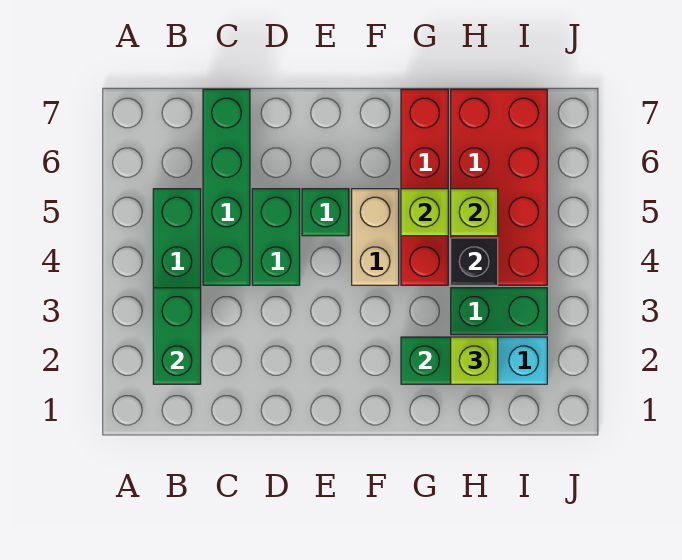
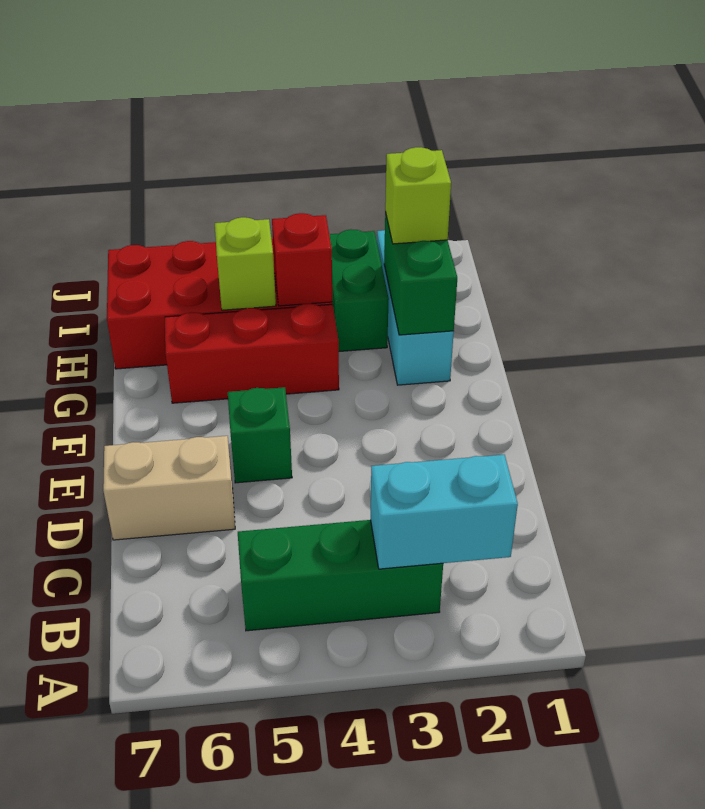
green 1x2 brick [153,288,201,384] -> cyan 1x2 brick [371,455,518,569]
green 1x4 brick [203,89,250,285] -> none
green 1x2 brick [252,189,300,285] -> none
tan 1x2 brick [352,189,399,285] -> tan 1x2 brick moved to [103,436,235,540]
red 1x4 brick [401,89,448,285] -> red 1x3 brick [165,304,339,403]
lime 1x1 brick [401,189,448,236] -> none
black 1x1 brick [451,238,498,285] -> red 1x1 brick [272,213,332,306]

